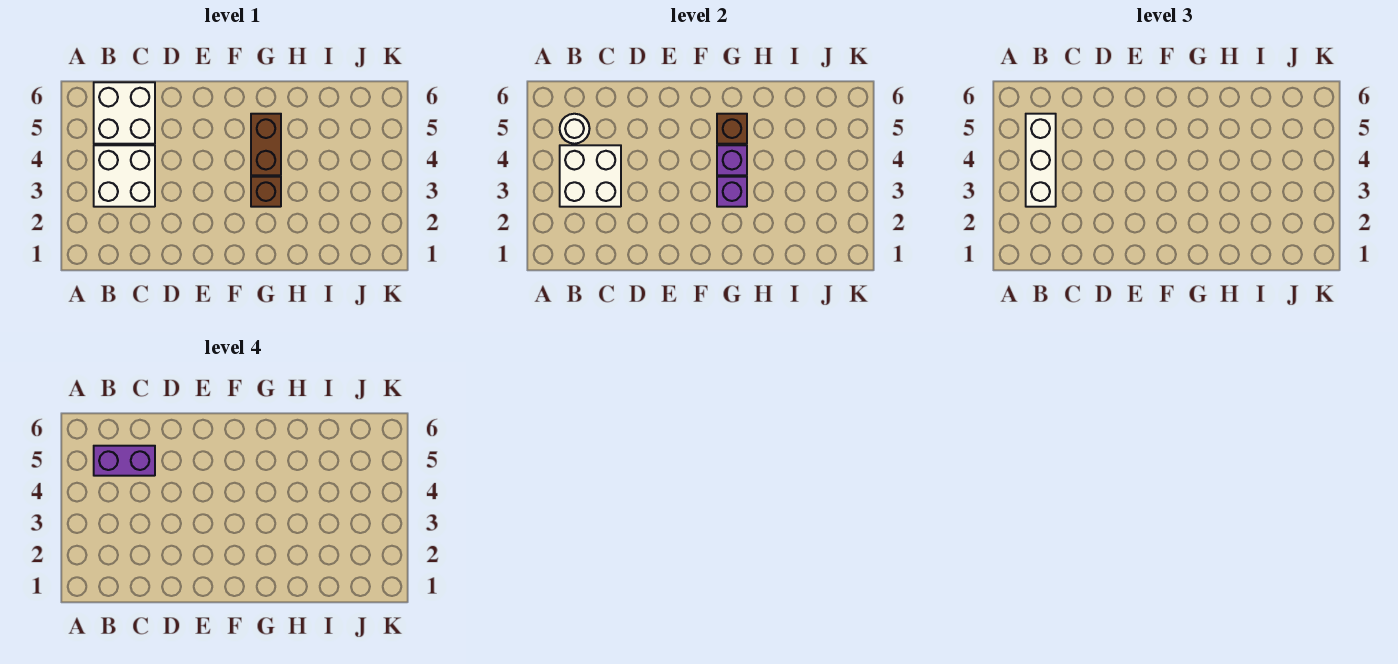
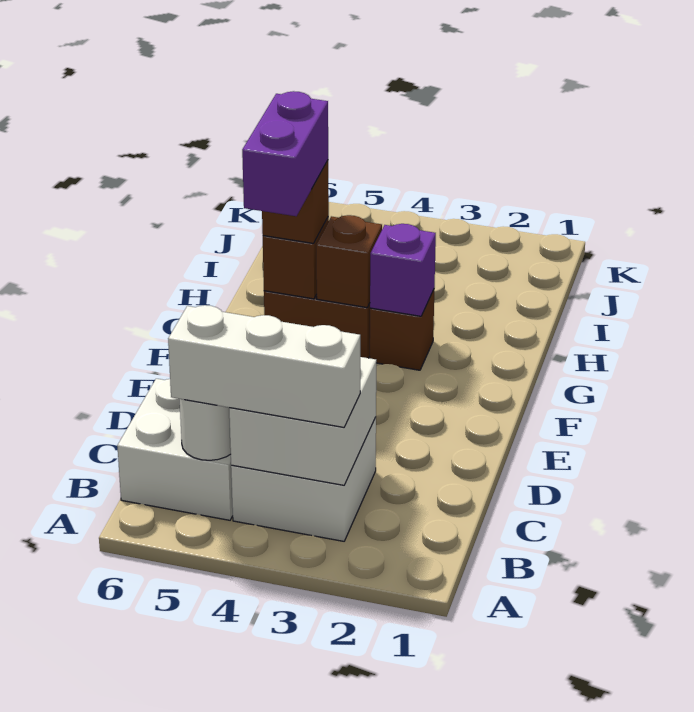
purple 1x2 brick [94,446,155,476] -> purple 1x2 brick moved to [242,91,328,216]
purple 1x1 brick [717,145,747,175] -> brown 1x1 brick [316,215,382,308]
none -> brown 1x1 brick [262,161,329,243]

